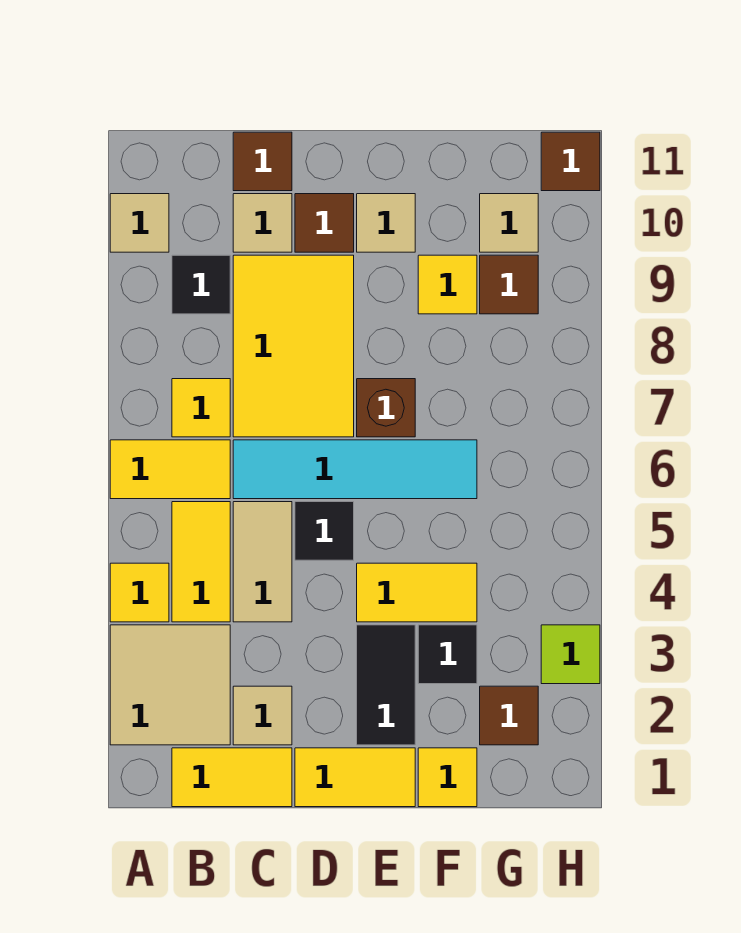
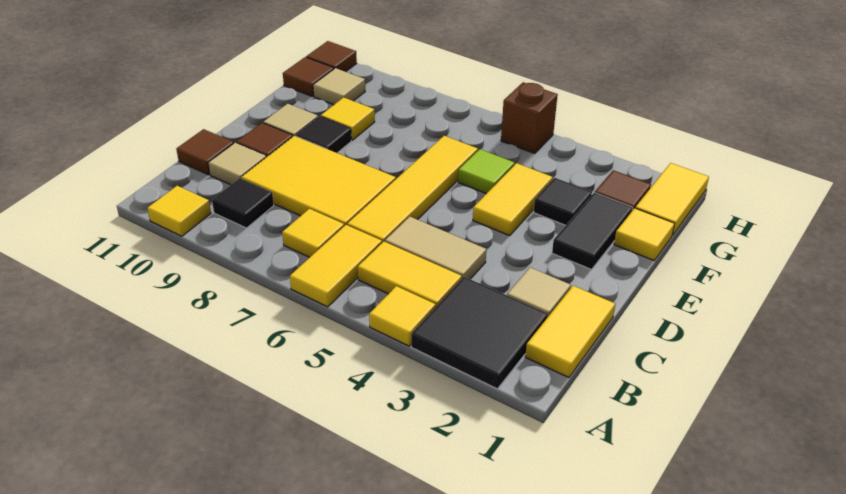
tan 2x2 tile [110,625,230,745] -> black 2x2 tile [411,277,548,389]
tan 1x1 tile [110,194,169,252] -> yellow 1x1 tile [147,186,211,236]
cyan 1x4 tile [233,440,477,499] -> yellow 1x4 tile [347,136,478,243]
yellow 1x2 tile [295,748,415,807] -> yellow 1x2 tile moved to [635,163,709,235]
black 1x1 tile [295,502,354,560] -> black 1x1 tile moved to [296,116,351,153]
black 1x2 tile [357,625,415,745] -> black 1x2 tile turned to [552,193,633,269]
brown 1x1 brick [357,379,415,437] -> brown 1x1 brick moved to [501,82,558,153]
brown 1x1 tile [480,255,538,314] -> brown 1x1 tile moved to [283,57,334,97]
lime 1x1 tile [541,625,600,684] -> lime 1x1 tile moved to [458,149,515,194]

